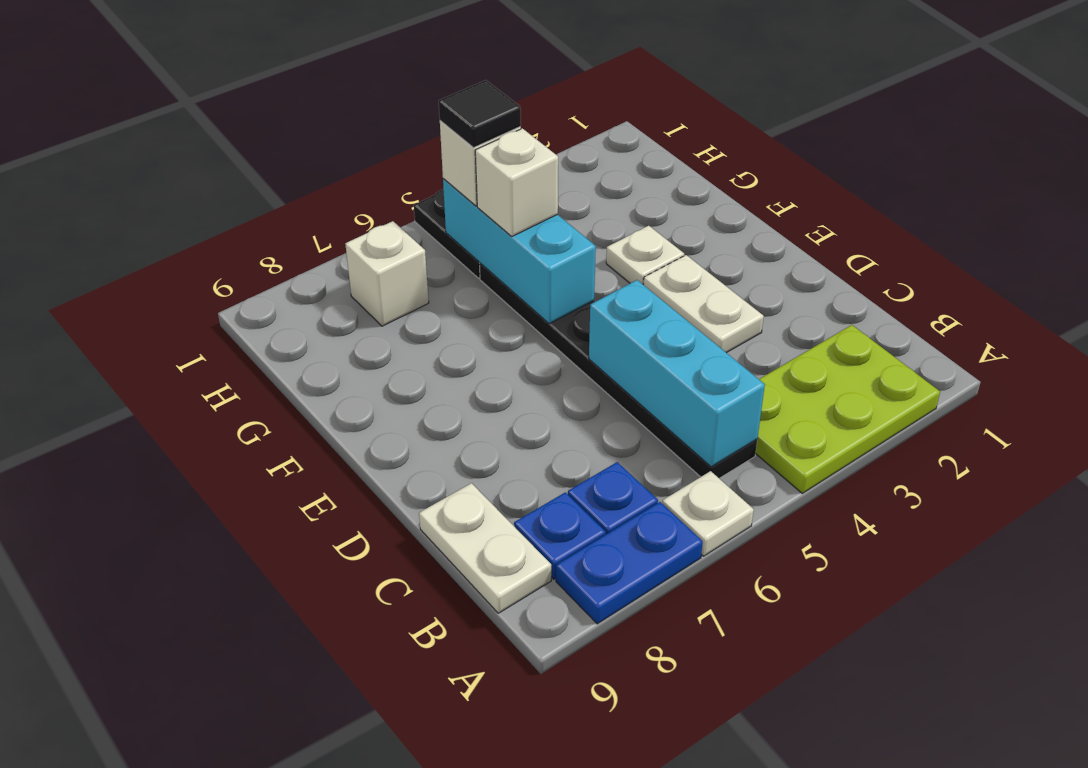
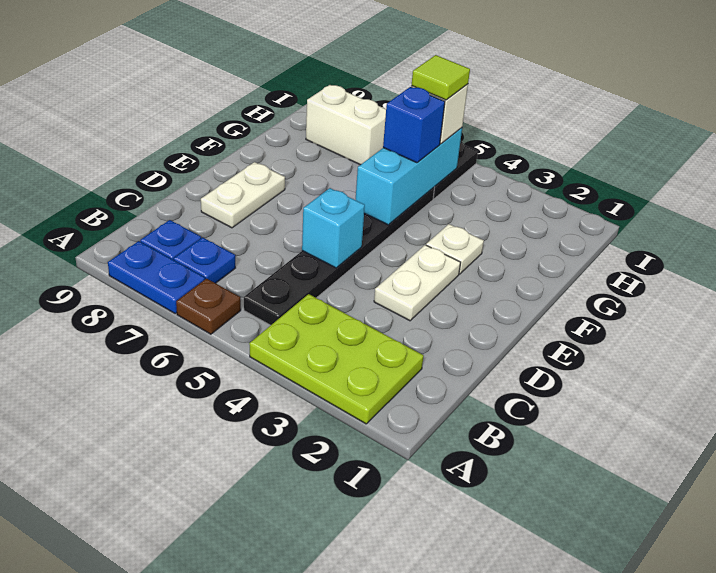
white 1x1 plate [662,471,754,556] -> brown 1x1 plate [176,278,241,334]
cyan 1x3 brick [589,280,765,467] -> cyan 1x1 brick [302,188,365,268]
white 1x2 plate [419,483,551,613] -> white 1x2 plate moved to [201,162,285,228]
white 1x1 brick [475,128,558,236] -> blue 1x1 brick [383,87,445,163]
black 1x1 tile [439,80,521,148] -> lime 1x1 tile [412,55,470,100]
white 1x1 brick [345,221,429,326] -> white 1x2 brick [306,85,386,165]

